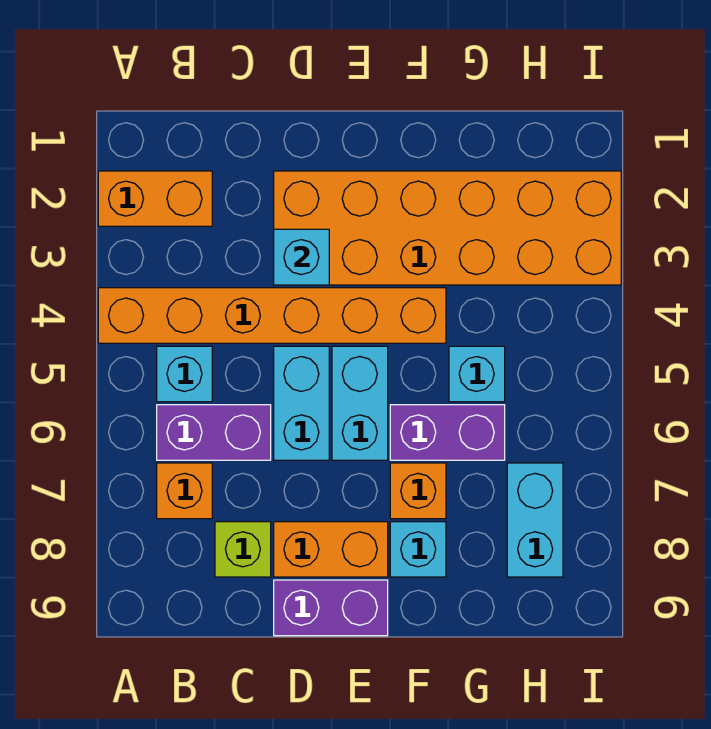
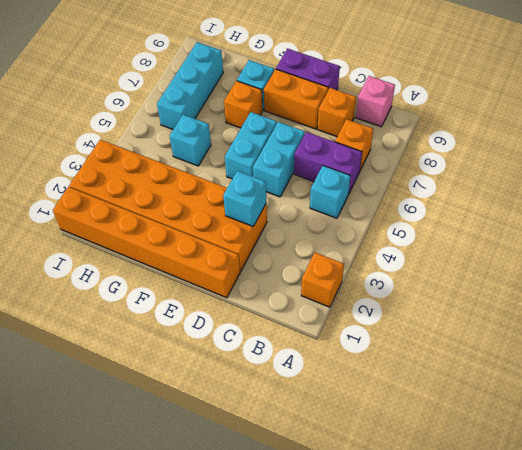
orange 1x2 brick [98,171,212,226] -> orange 1x1 brick [301,253,344,307]
orange 1x6 brick [98,288,446,343] -> orange 1x6 brick moved to [53,187,240,298]
none -> pink 1x1 brick [356,76,395,127]
lime 1x1 brick [215,522,271,577] -> orange 1x1 brick [318,88,356,137]
purple 1x2 brick [390,405,505,460] -> none
cyan 1x2 brick [507,463,563,577] -> cyan 1x3 brick [157,42,223,129]

